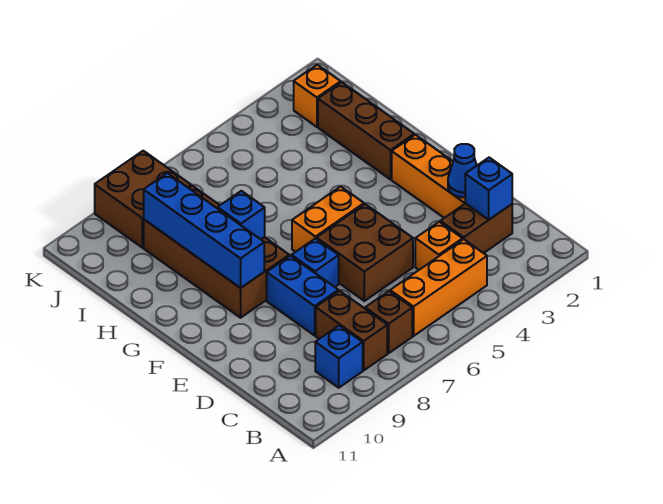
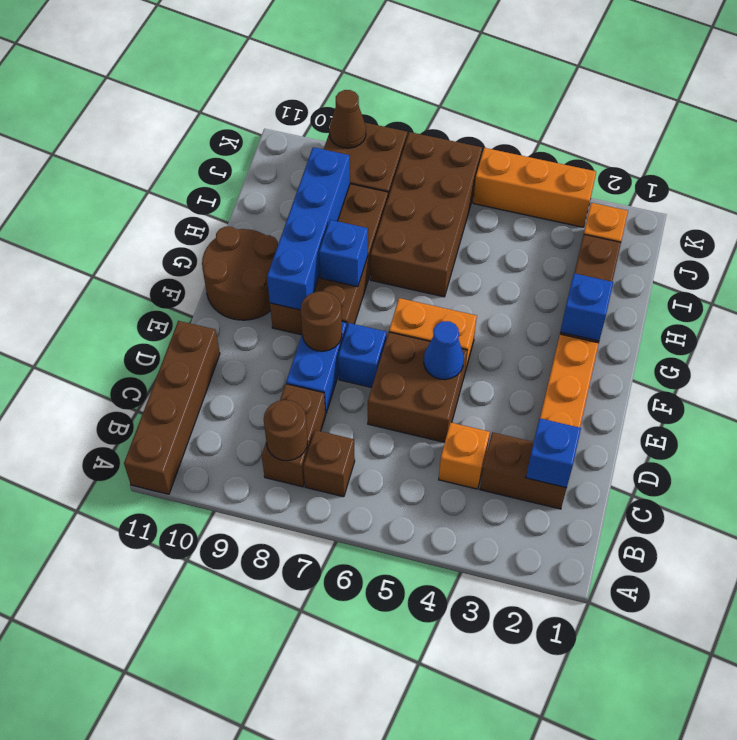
none -> brown 1x4 brick [124,321,220,494]
orange 1x3 brick [390,239,487,336] -> orange 1x3 brick moved to [473,148,596,227]
none -> brown 1x1 round brick [264,400,308,461]
blue 1x1 brick [315,326,363,388] -> blue 1x1 brick moved to [560,273,613,341]
blue 1x1 cone [448,144,477,197] -> blue 1x1 cone moved to [424,321,464,380]
none -> brown 1x1 round brick [301,291,342,351]
none -> brown 2x2 round brick [202,227,278,320]
none -> brown 2x4 brick [370,132,482,297]
none -> brown 1x1 cone [329,90,366,148]

